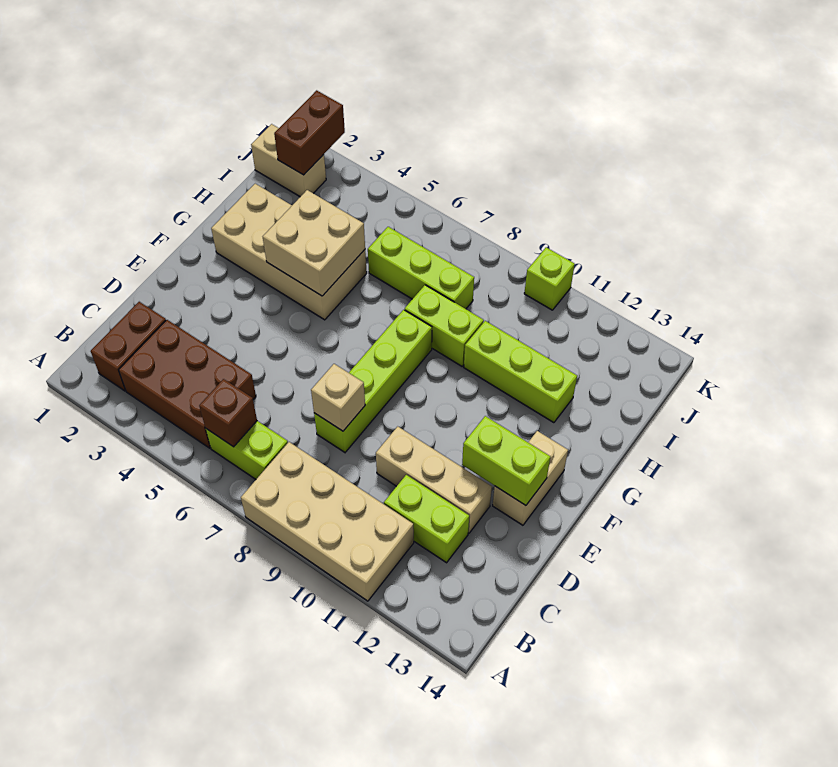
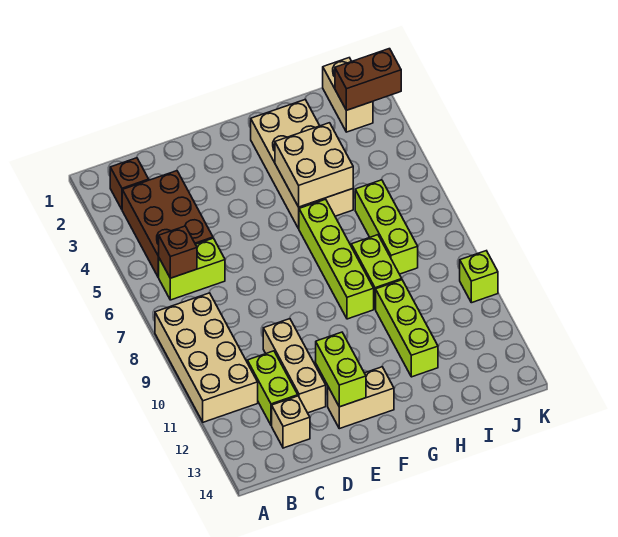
brown 1x2 brick [91,302,166,391] -> brown 1x1 brick [110,158,149,209]
lime 1x2 brick [206,421,288,479] -> lime 1x2 brick turned to [158,238,225,300]
lime 1x4 brick [314,310,432,452] -> lime 1x4 brick turned to [299,199,374,319]
tan 1x1 brick [311,364,365,431] -> tan 1x1 brick moved to [272,396,310,448]

